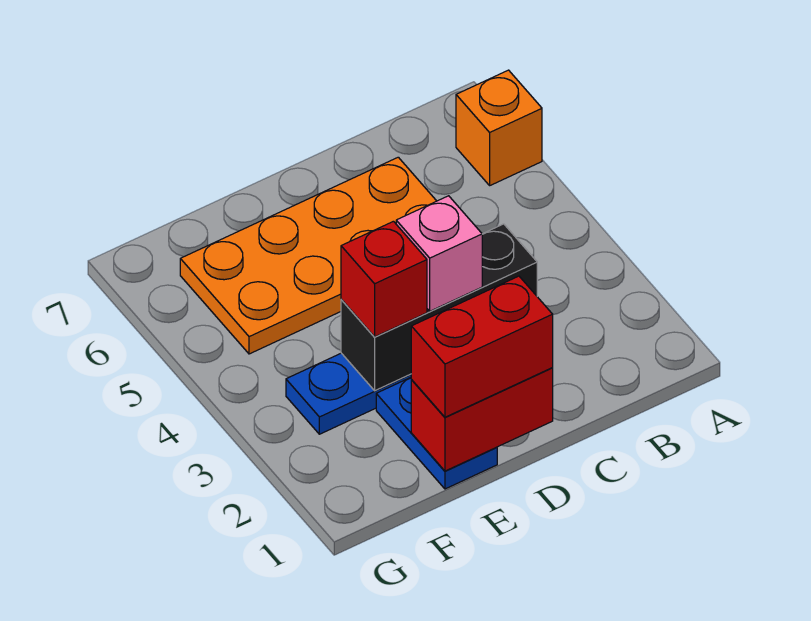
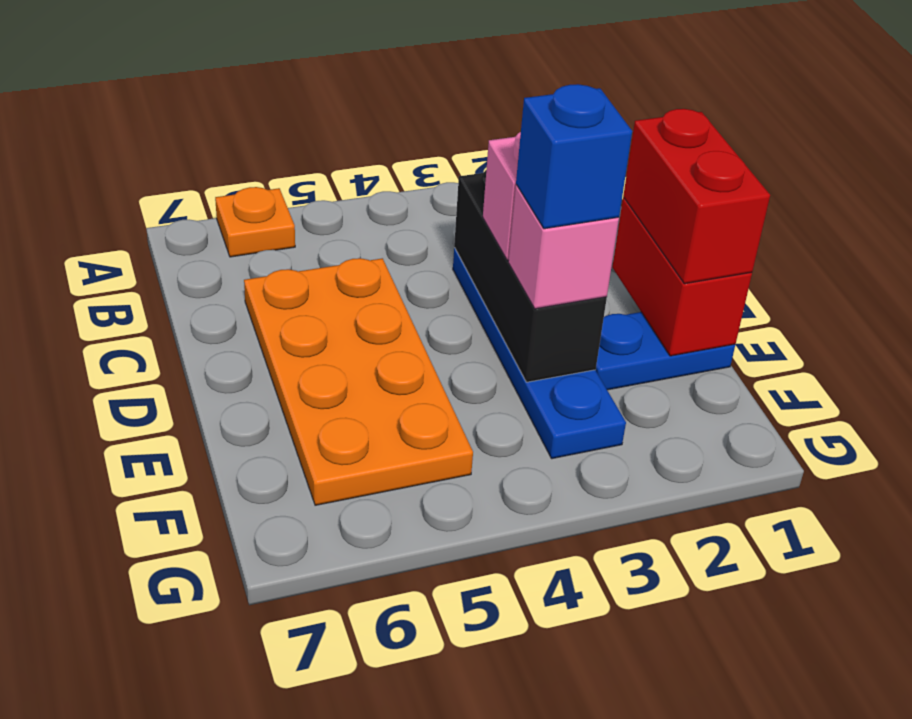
orange 1x1 brick [456,70,542,185] -> orange 1x1 plate [215,187,295,257]
red 1x1 brick [341,221,427,337] -> pink 1x1 brick [508,185,619,309]
none -> blue 1x1 brick [516,84,632,229]

